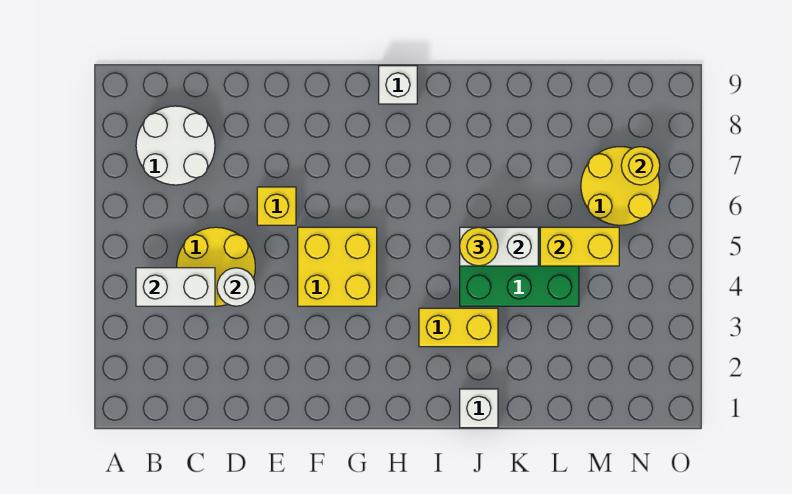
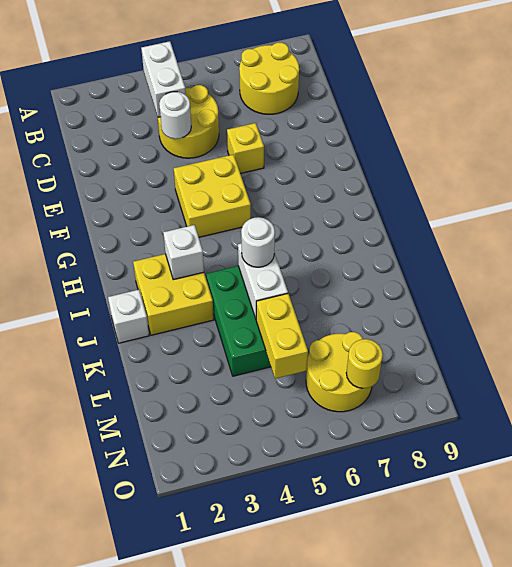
white 2x2 round brick [136,106,215,185] -> yellow 2x2 round brick [239,42,299,114]
white 1x1 brick [379,66,417,104] -> white 1x1 brick moved to [163,225,204,280]
yellow 1x2 brick [419,308,498,347] -> yellow 2x2 brick [133,254,214,335]
yellow 1x1 round brick [460,227,498,266] -> white 1x1 round brick [241,217,275,267]

